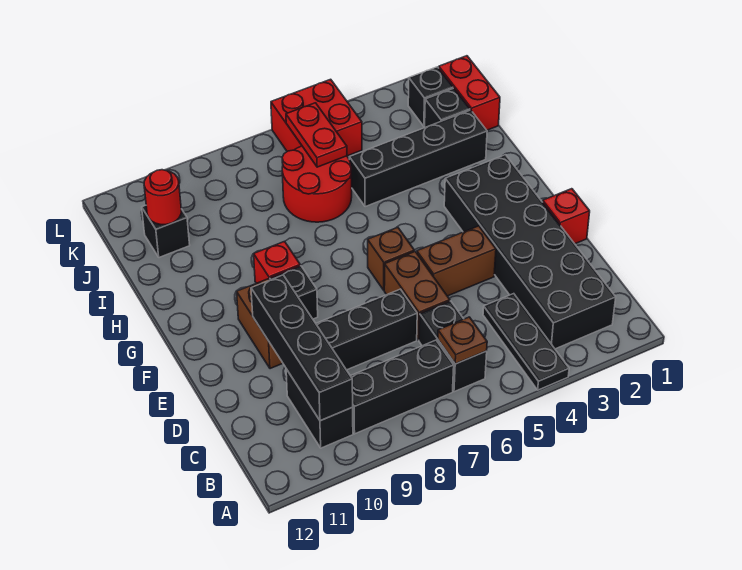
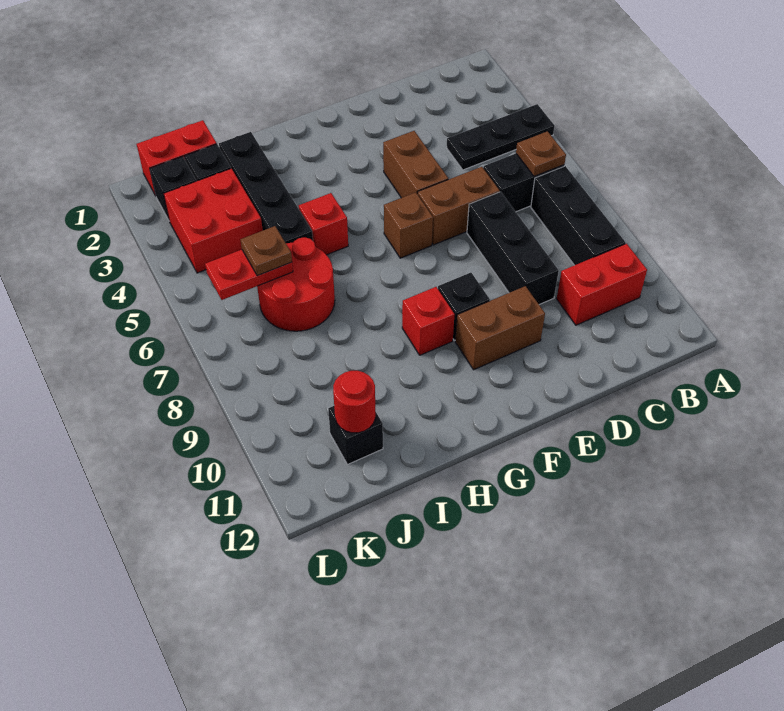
black 2x6 brick [444,155,616,349] -> none
black 1x2 brick [286,369,353,448] -> red 1x2 brick [557,244,647,325]
black 1x4 brick [251,275,353,421] -> none
red 1x1 brick [543,189,590,244] -> red 1x1 brick moved to [298,193,348,255]
none -> brown 1x1 plate [241,226,292,276]
red 2x2 brick [271,79,362,156] -> red 2x2 brick moved to [164,168,263,273]

